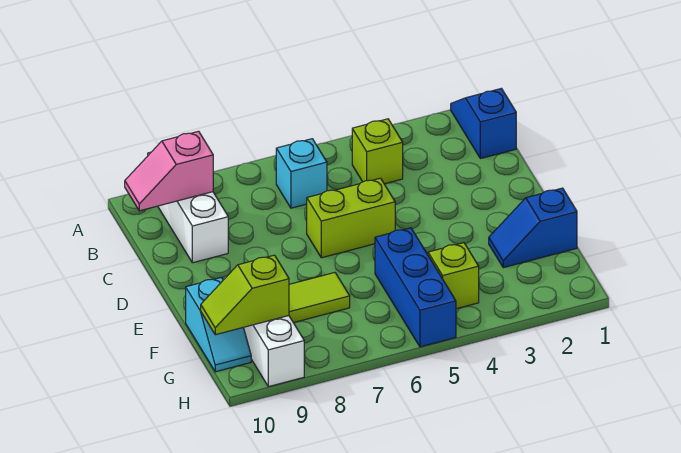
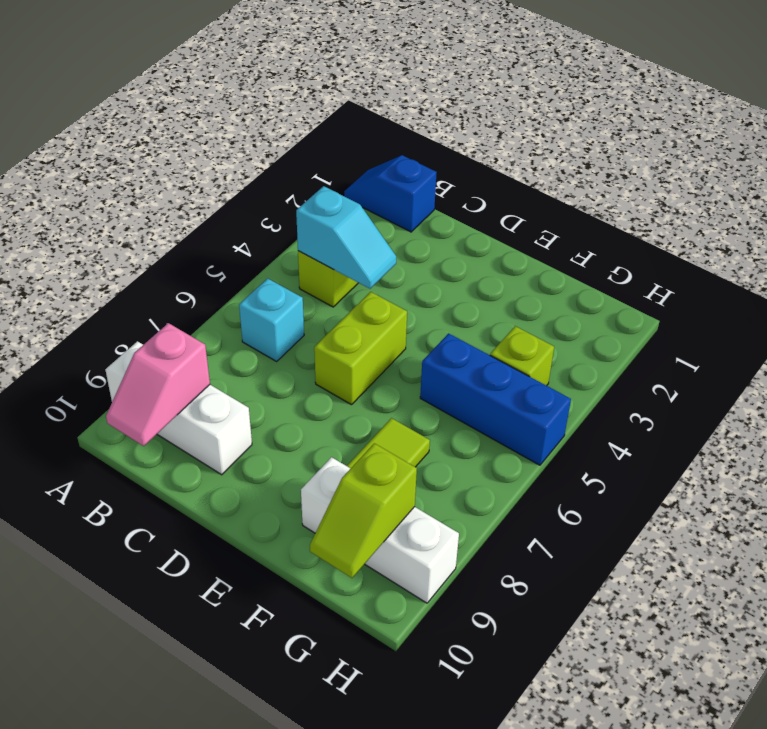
blue 1x2 slope [489,188,577,268] -> none
cyan 1x2 slope [186,277,251,372] -> cyan 1x2 slope moved to [296,186,396,289]

